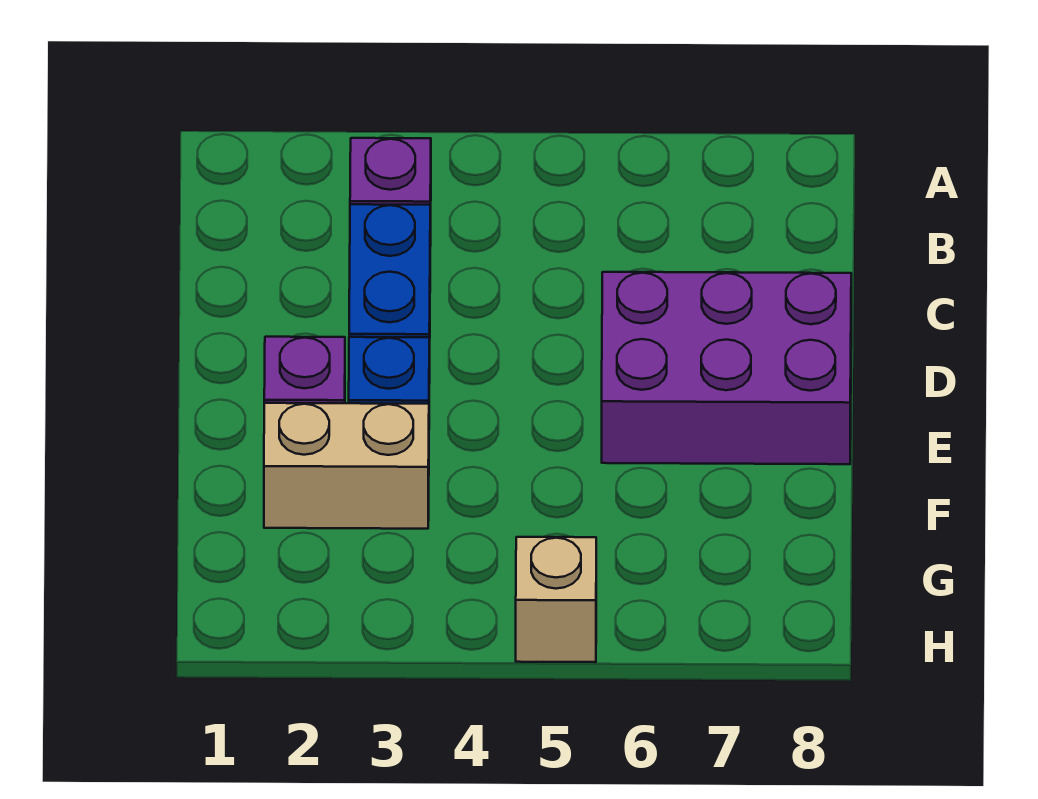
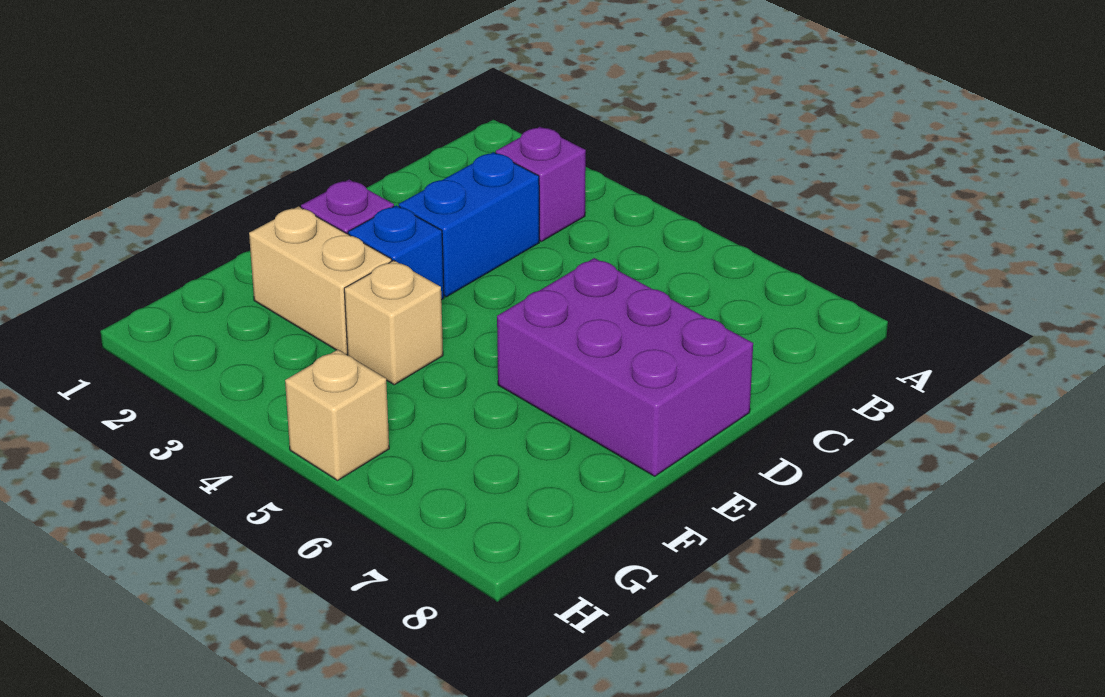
none -> tan 1x1 brick [344,260,443,385]

